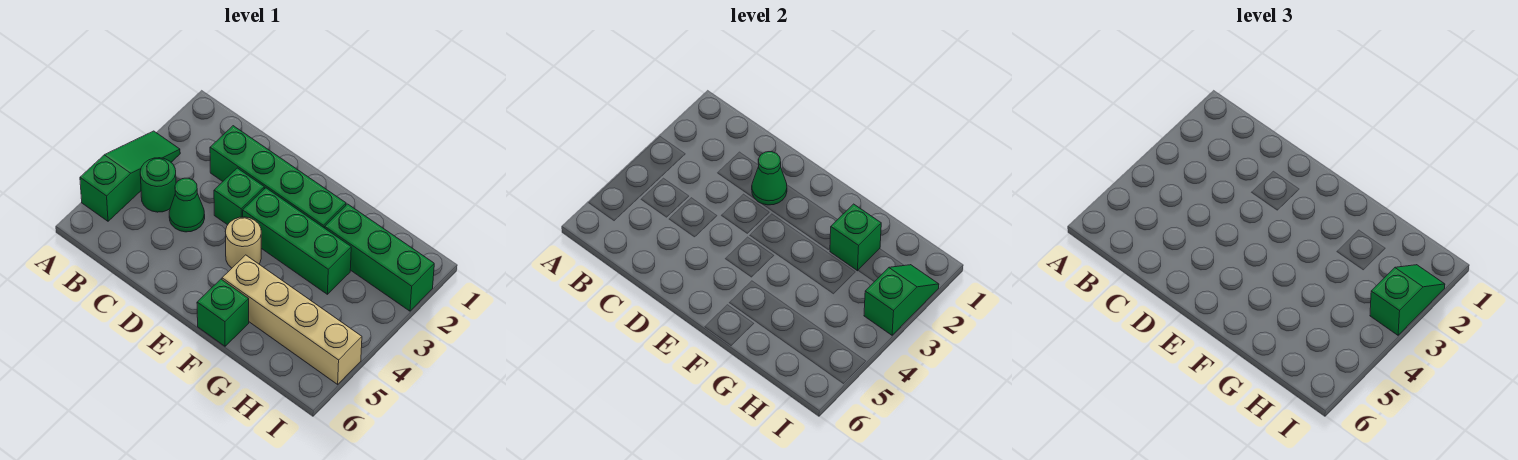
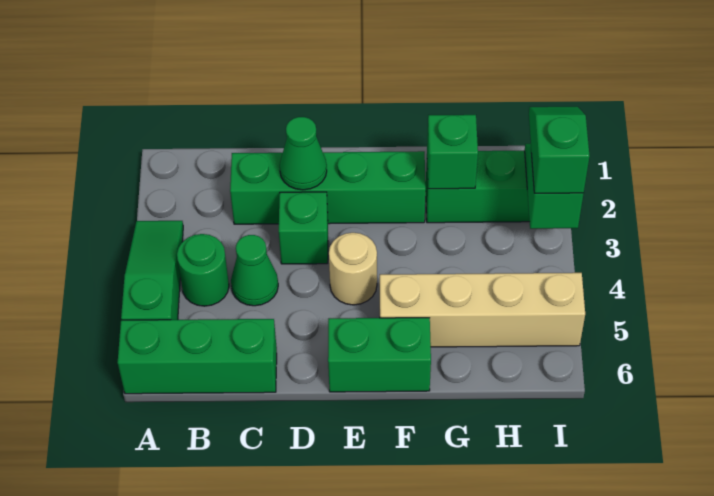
green 1x3 brick [243,188,351,294] -> green 1x3 brick moved to [118,319,277,394]
green 1x1 brick [197,279,249,346] -> green 1x2 brick [328,318,431,392]

